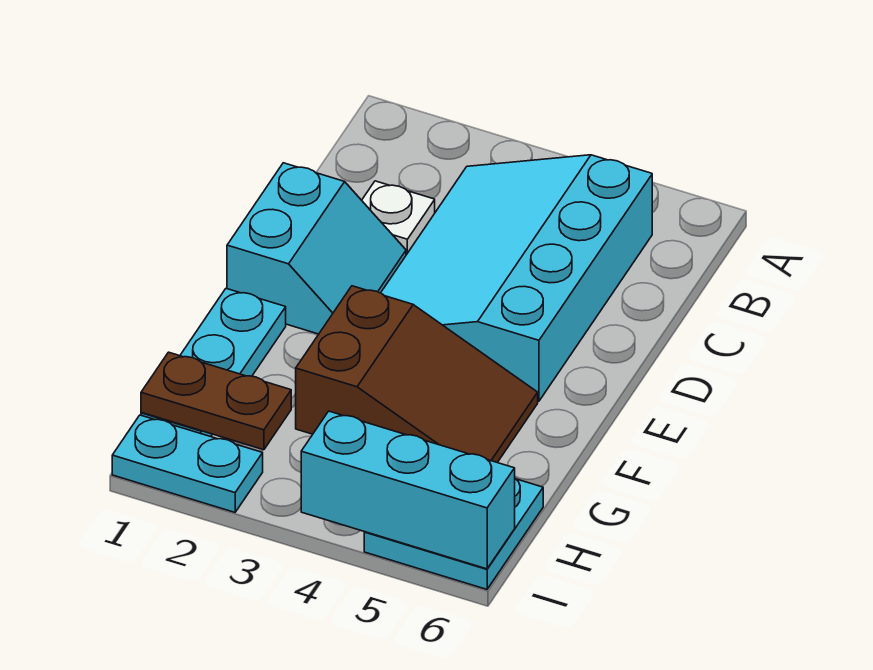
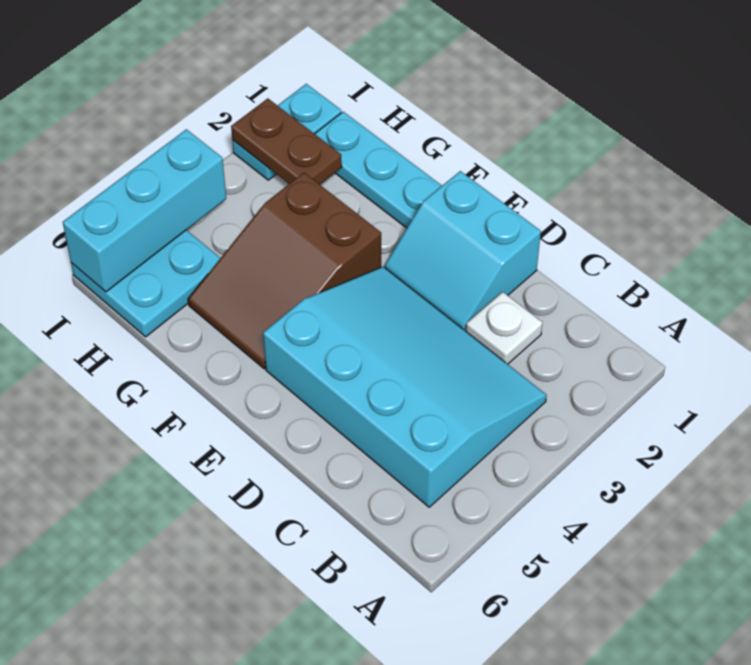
brown 1x2 plate [141,352,291,450] -> brown 1x2 plate turned to [231,98,342,185]

